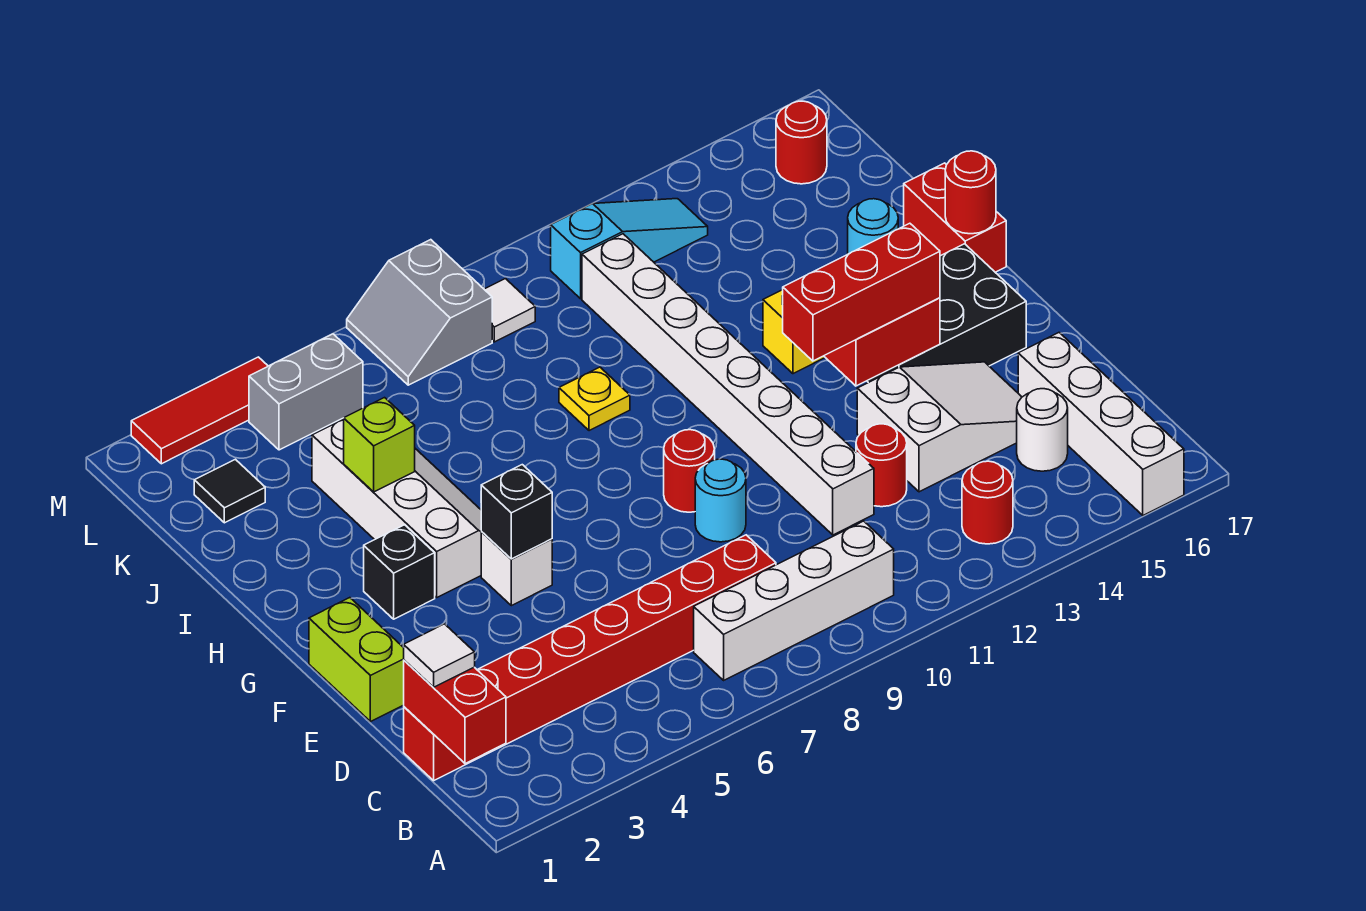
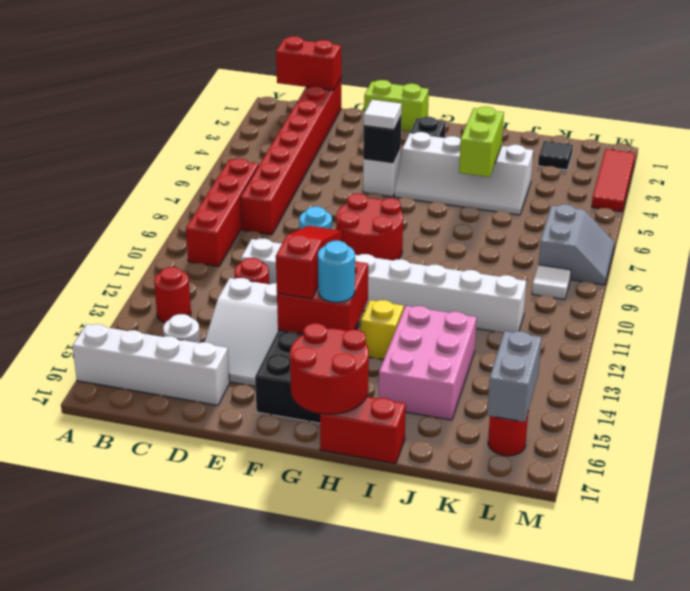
white 1x4 brick [694,521,894,680] -> red 1x4 brick [186,159,259,267]
white 1x1 tile [403,624,475,687] -> white 1x1 tile moved to [364,100,402,130]
red 1x1 round brick [664,430,715,512] -> red 2x2 round brick [336,194,403,260]
red 1x3 brick [782,223,940,361] -> red 1x3 slope [276,226,342,299]
red 1x1 round brick [945,151,996,234] -> red 2x2 round brick [290,323,369,414]
lime 1x1 brick [344,398,415,492] -> lime 1x2 brick [459,107,504,177]
yellow 1x1 plate [559,367,630,431] -> none
none -> pink 2x3 brick [379,306,477,420]
grey 1x2 brick [249,334,363,450] -> grey 1x2 brick moved to [487,331,542,422]
grey 2x2 slope [347,240,492,385] -> grey 2x2 slope turned to [539,204,614,285]
cyan 1x3 slope [551,199,708,299] -> none

